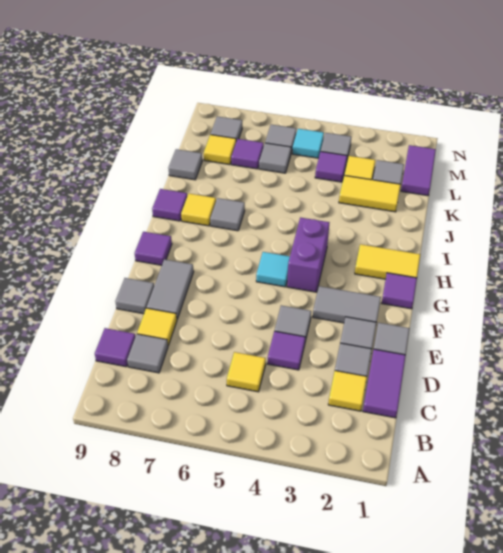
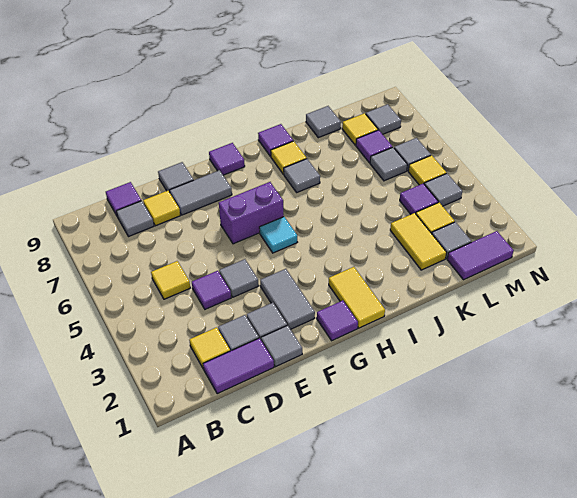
purple 1x2 brick [287,217,329,292] -> purple 1x2 brick moved to [219,182,284,244]
cyan 1x1 tile [292,129,324,158] -> yellow 1x1 tile [408,155,446,185]

